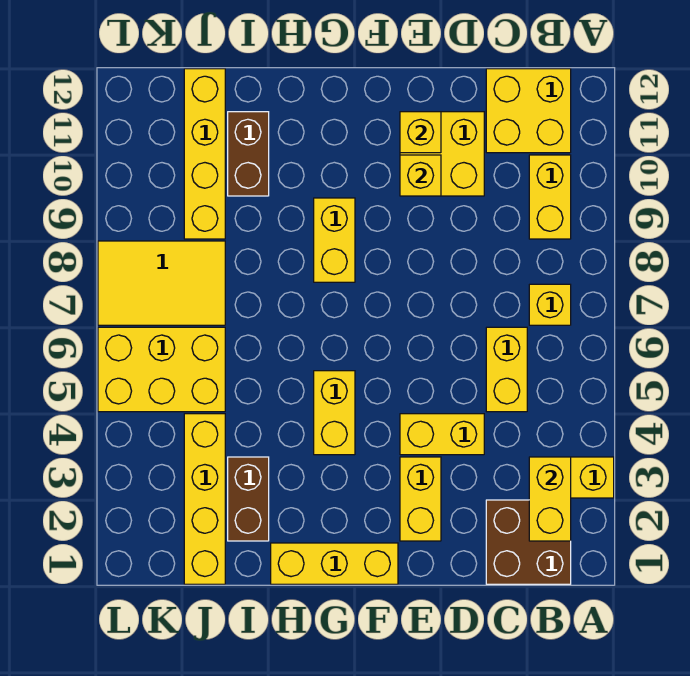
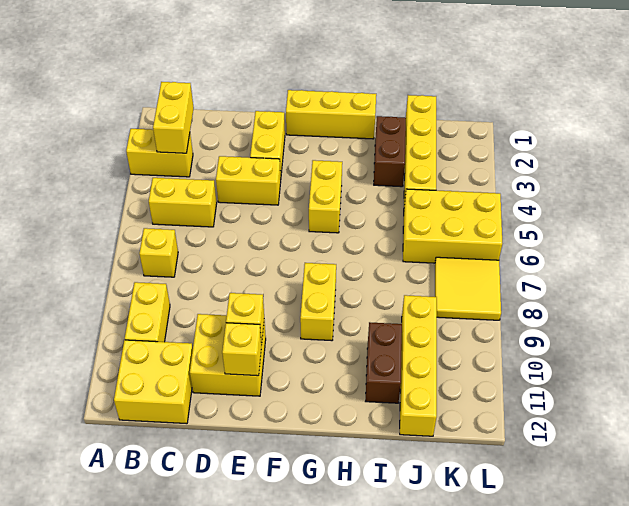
brown 2x2 brick [486,500,571,584] -> none
yellow 1x2 brick [486,327,527,412] -> yellow 1x2 brick turned to [149,178,217,227]
yellow 2x3 tile [98,241,225,325] -> yellow 2x2 tile [435,257,501,320]

